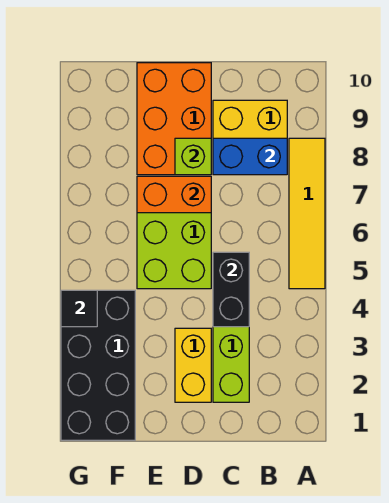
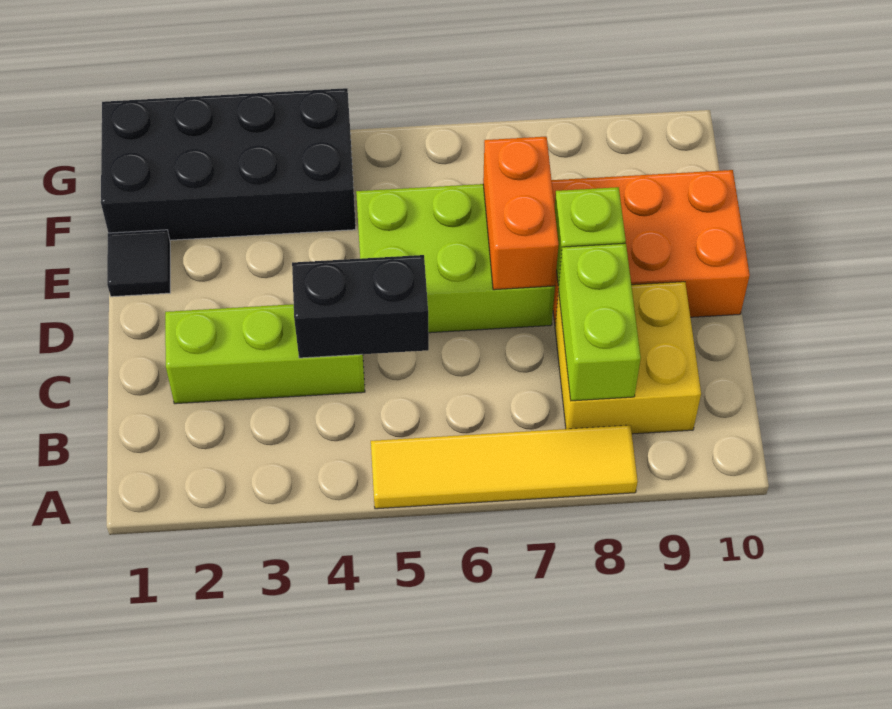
blue 1x2 brick [213,138,287,175] -> lime 1x2 brick [558,243,641,401]
yellow 1x2 brick [175,328,211,402] -> none
black 1x1 tile [61,290,97,327] -> black 1x1 tile moved to [107,230,170,297]

